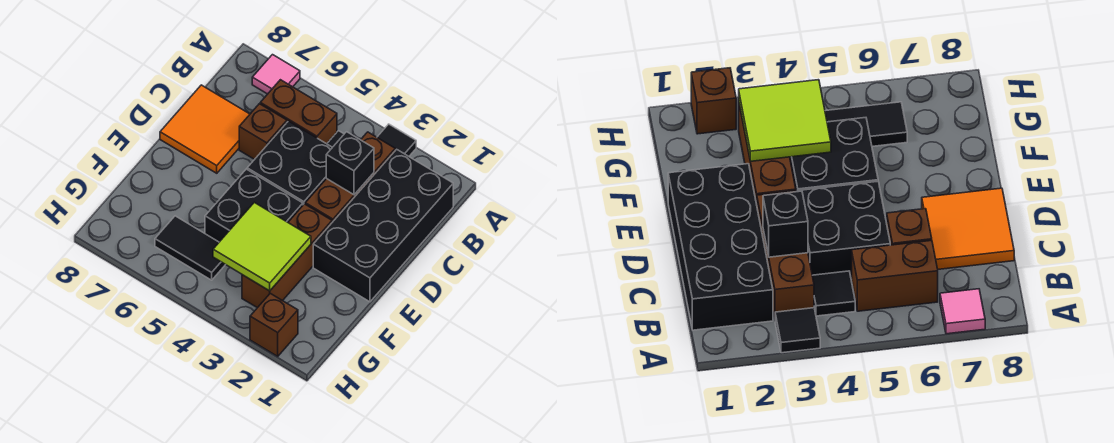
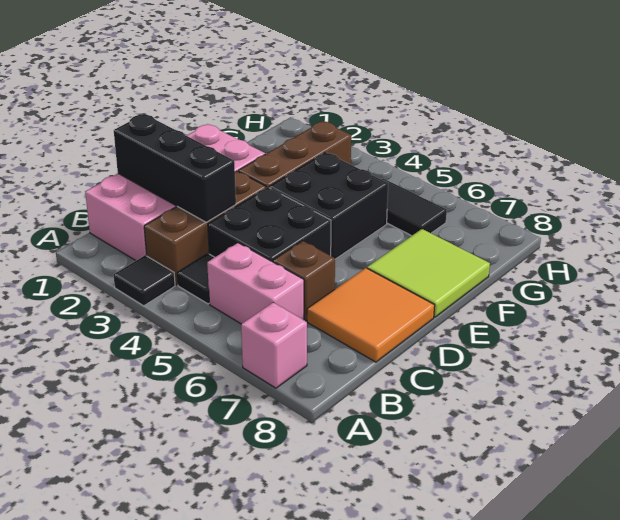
pink 1x1 tile [252,55,300,94] -> pink 1x1 brick [241,302,307,388]
black 2x4 brick [313,149,453,302] -> pink 2x4 brick [85,124,265,260]
brown 1x2 brick [260,80,337,144] -> pink 1x2 brick [207,243,304,324]
black 1x1 brick [326,132,374,195] -> black 1x3 brick [114,114,236,222]
lime 2x2 tile [213,202,311,291] -> lime 2x2 tile moved to [367,229,490,317]
brown 1x1 brick [250,293,298,356] -> none

